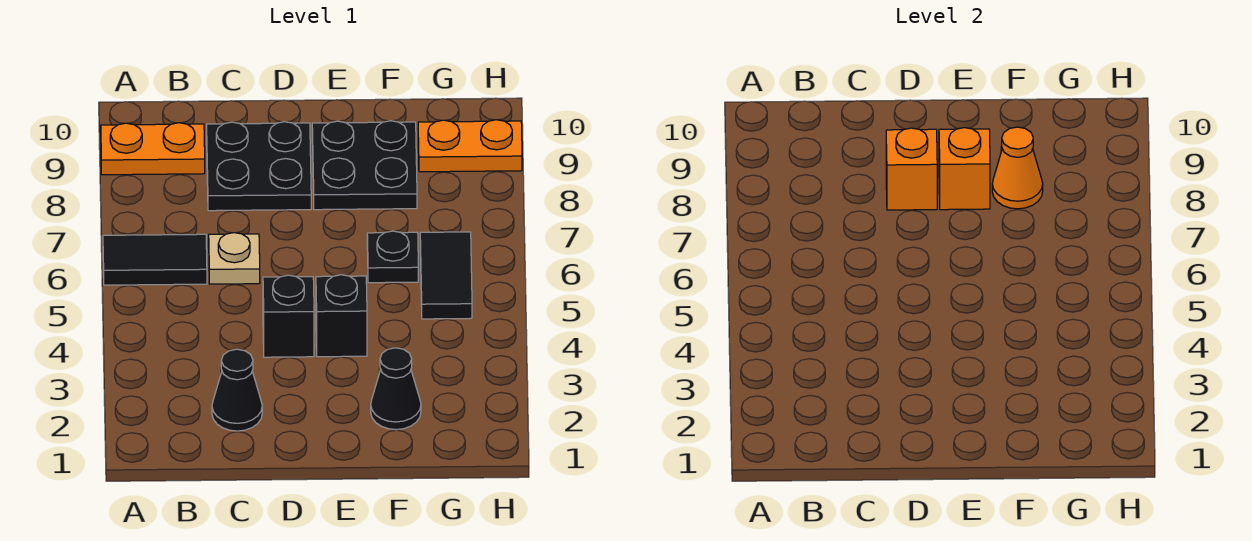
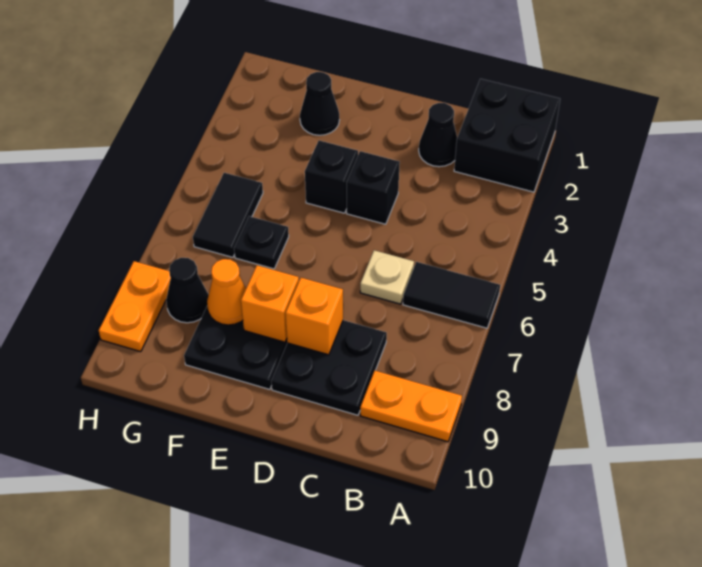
none -> black 2x2 brick [454,79,560,192]
none -> black 1x1 cone [166,258,209,323]
orange 1x2 plate [418,120,522,172] -> orange 1x2 plate turned to [99,261,171,352]

